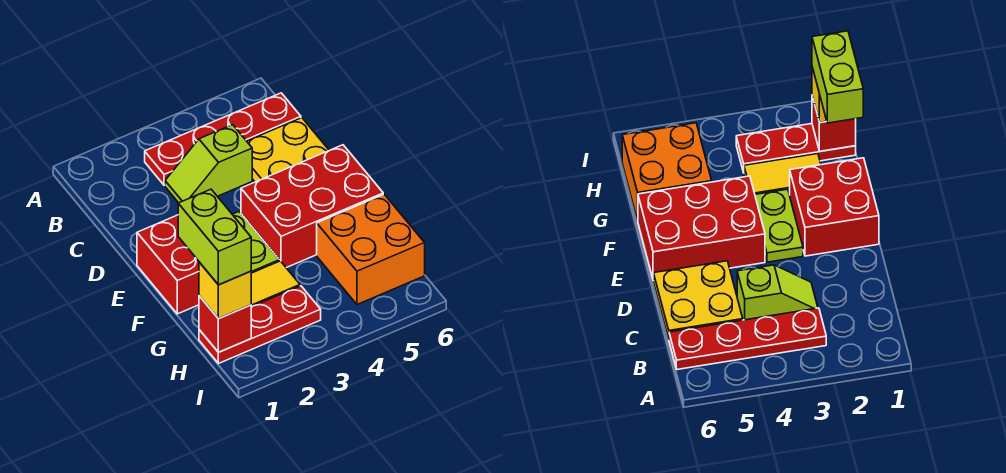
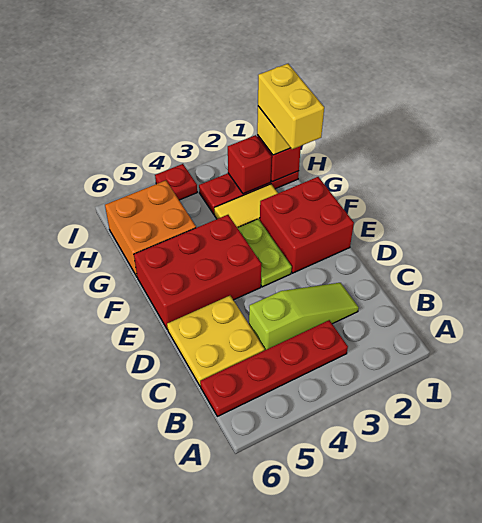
lime 1x2 slope [165,125,252,203] -> lime 1x3 slope [249,283,359,350]
lime 1x2 brick [178,189,251,285] -> yellow 1x2 brick [258,64,324,149]
none -> red 1x1 brick [228,135,272,194]
none -> red 1x1 plate [155,164,197,200]

